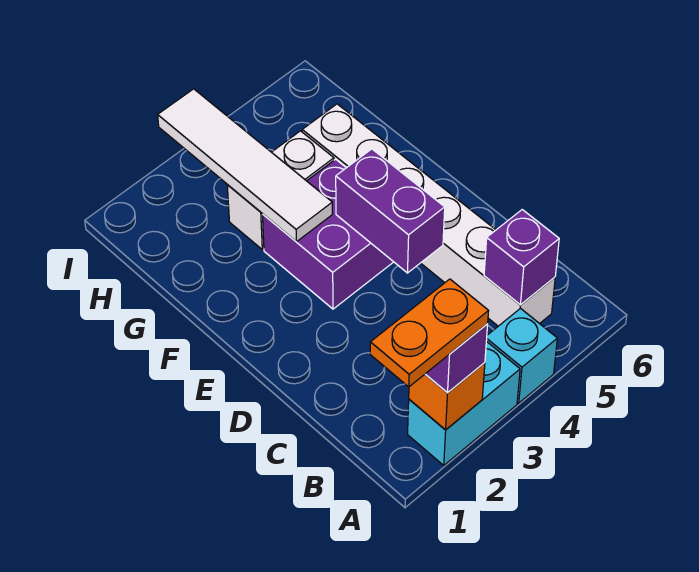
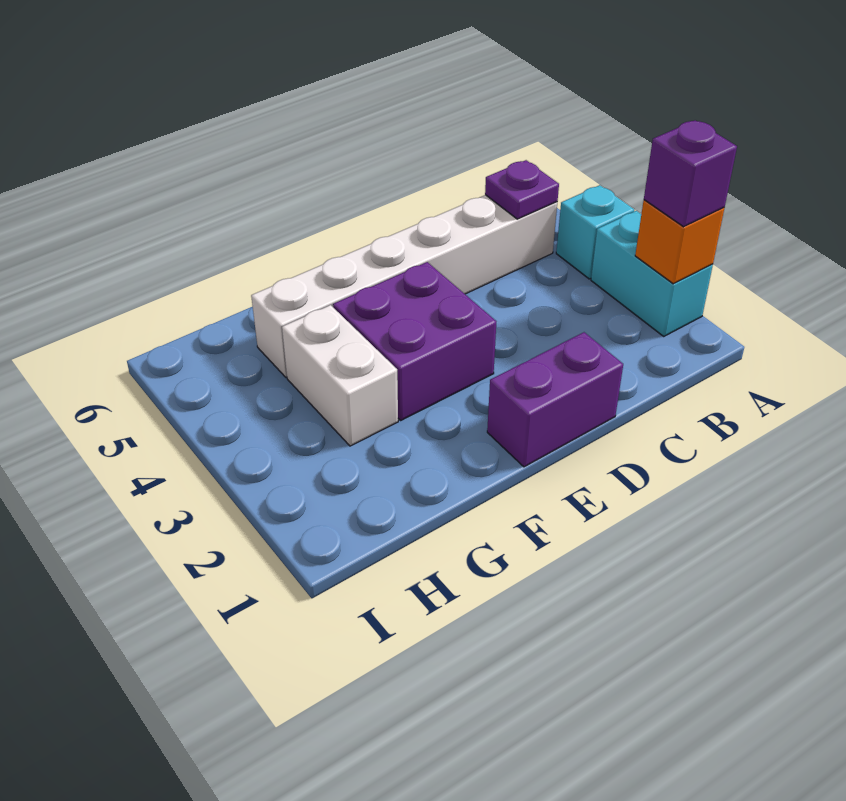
orange 1x2 plate [370,279,489,387] -> none
purple 1x1 brick [484,210,559,305] -> purple 1x1 plate [485,160,559,219]
purple 1x2 brick [336,149,445,273] -> purple 1x2 brick moved to [487,332,623,467]
white 1x4 tile [158,89,332,242] -> none

